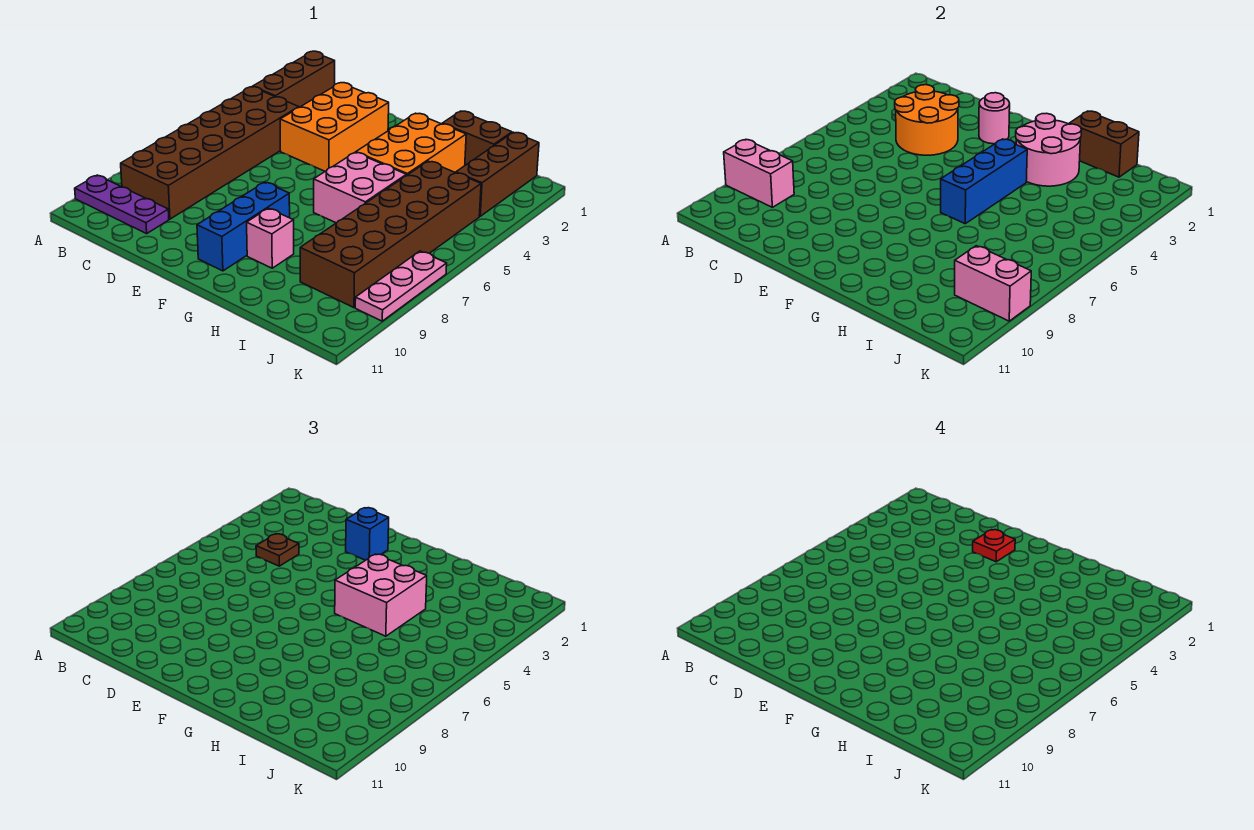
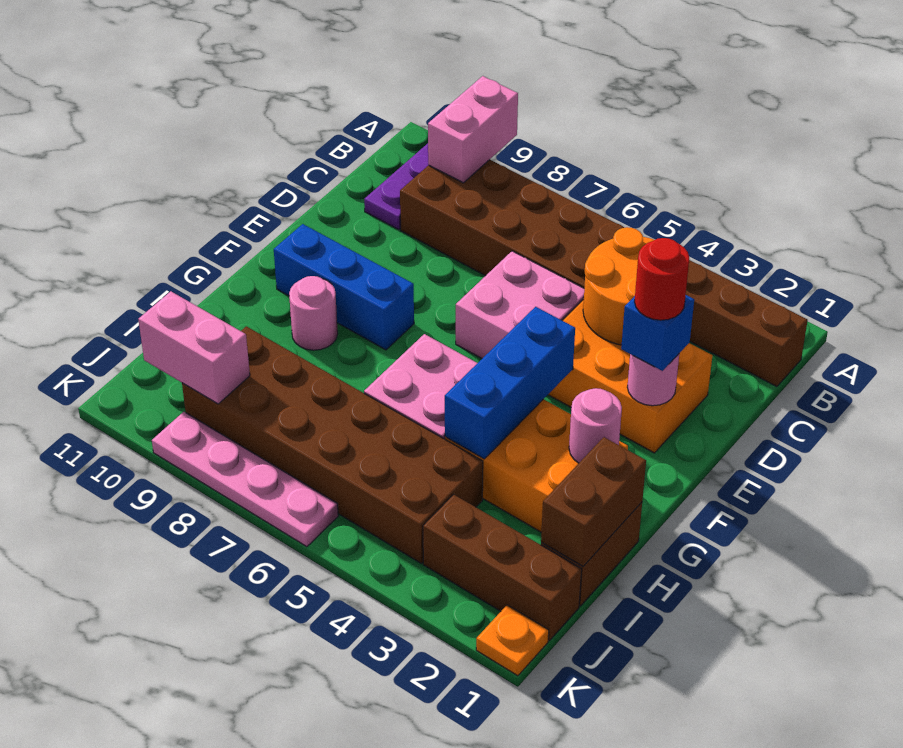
brown 1x1 plate [256,534,299,566] -> none
red 1x1 plate [973,530,1015,562] -> red 1x1 round brick [635,238,689,320]
pink 2x2 round brick [1016,113,1081,186] -> pink 1x1 round brick [569,388,622,463]
blue 1x3 brick [941,139,1027,224] -> blue 1x3 brick turned to [445,307,575,459]
pink 2x2 brick [335,554,427,636] -> pink 2x2 brick moved to [456,251,584,359]
pink 1x1 brick [247,208,294,268] -> pink 1x1 round brick [289,276,338,350]
pink 1x2 brick [955,246,1031,321] -> pink 1x2 brick turned to [138,291,250,404]
none -> orange 1x1 plate [476,605,549,676]
pink 1x3 plate [355,251,447,321] -> pink 1x4 plate [152,412,338,547]

